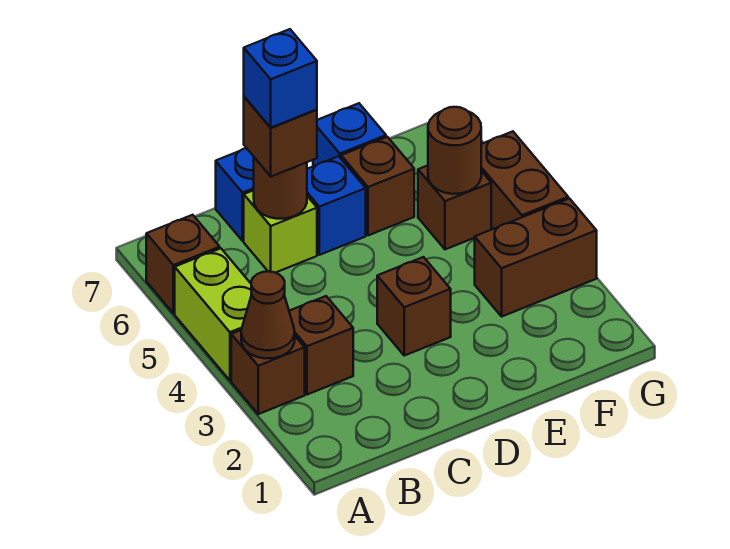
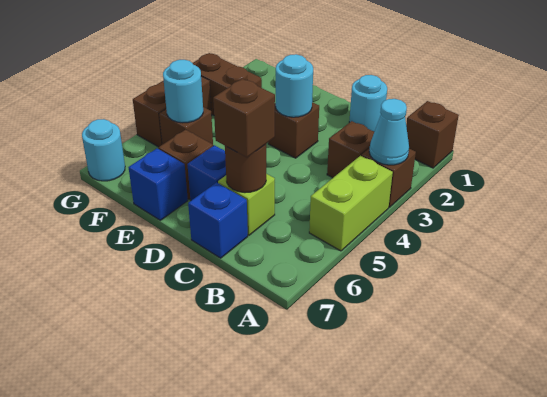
brown 1x1 cone [241,271,295,359] -> cyan 1x1 cone [369,99,409,165]
brown 1x1 brick [146,215,220,313] -> brown 1x1 brick moved to [406,101,459,168]
none -> cyan 1x1 round brick [349,75,387,132]
blue 1x1 brick [244,29,317,128] -> none
none -> cyan 1x1 round brick [276,54,313,117]
brown 1x1 round brick [428,107,481,194] -> cyan 1x1 round brick [163,60,203,123]
none -> cyan 1x1 round brick [82,119,125,181]

